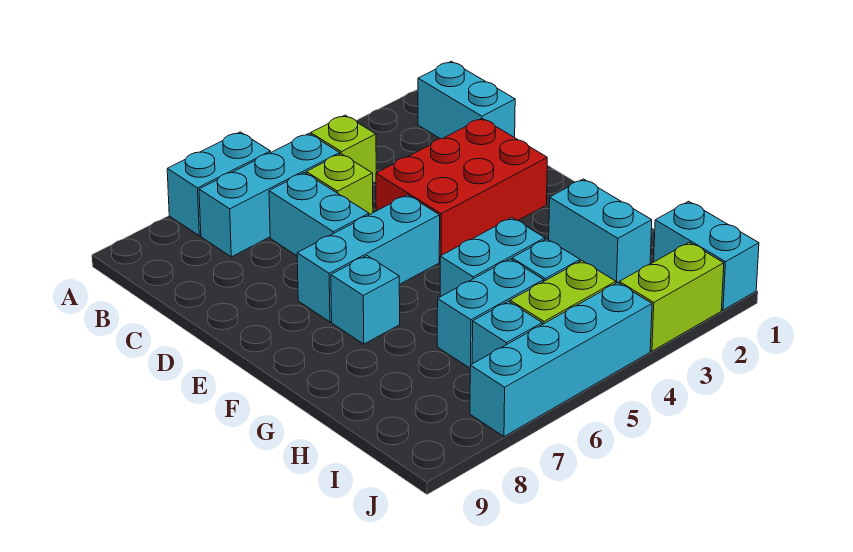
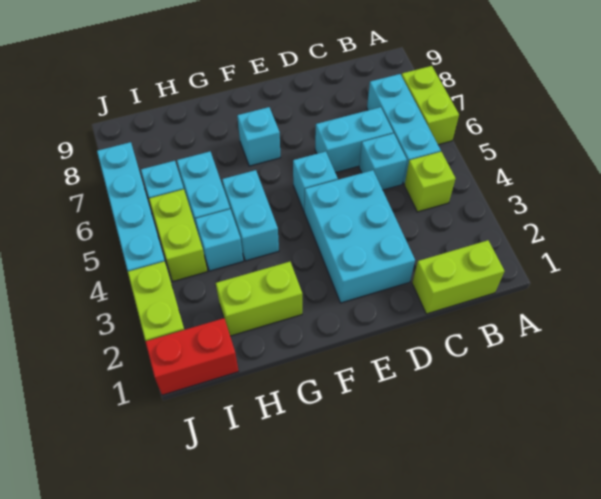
cyan 1x2 brick [167,132,271,236] -> lime 1x2 brick [401,66,459,145]
cyan 1x2 brick [418,61,515,139] -> lime 1x2 brick [412,240,504,314]
lime 1x1 brick [306,154,373,215] -> cyan 1x1 brick [359,133,407,190]
red 2x3 brick [376,118,547,261] -> cyan 2x3 brick [304,170,415,303]
cyan 1x3 brick [297,195,440,322] -> cyan 1x1 brick [293,151,338,211]
cyan 1x2 brick [549,179,652,283] -> lime 1x2 brick [216,262,302,336]
cyan 1x2 brick [654,201,759,310] -> red 1x2 brick [145,318,239,395]

